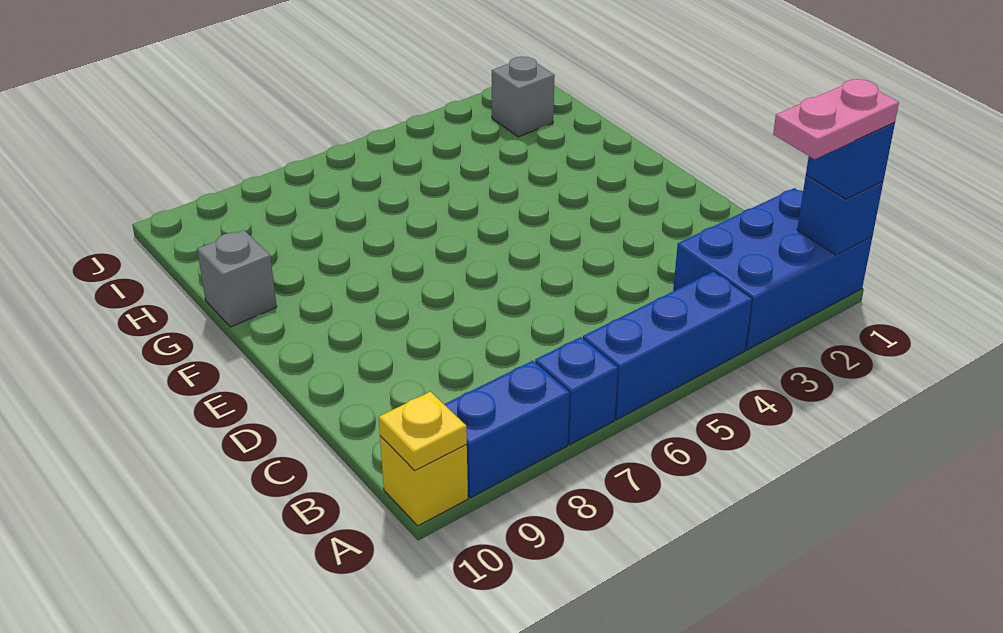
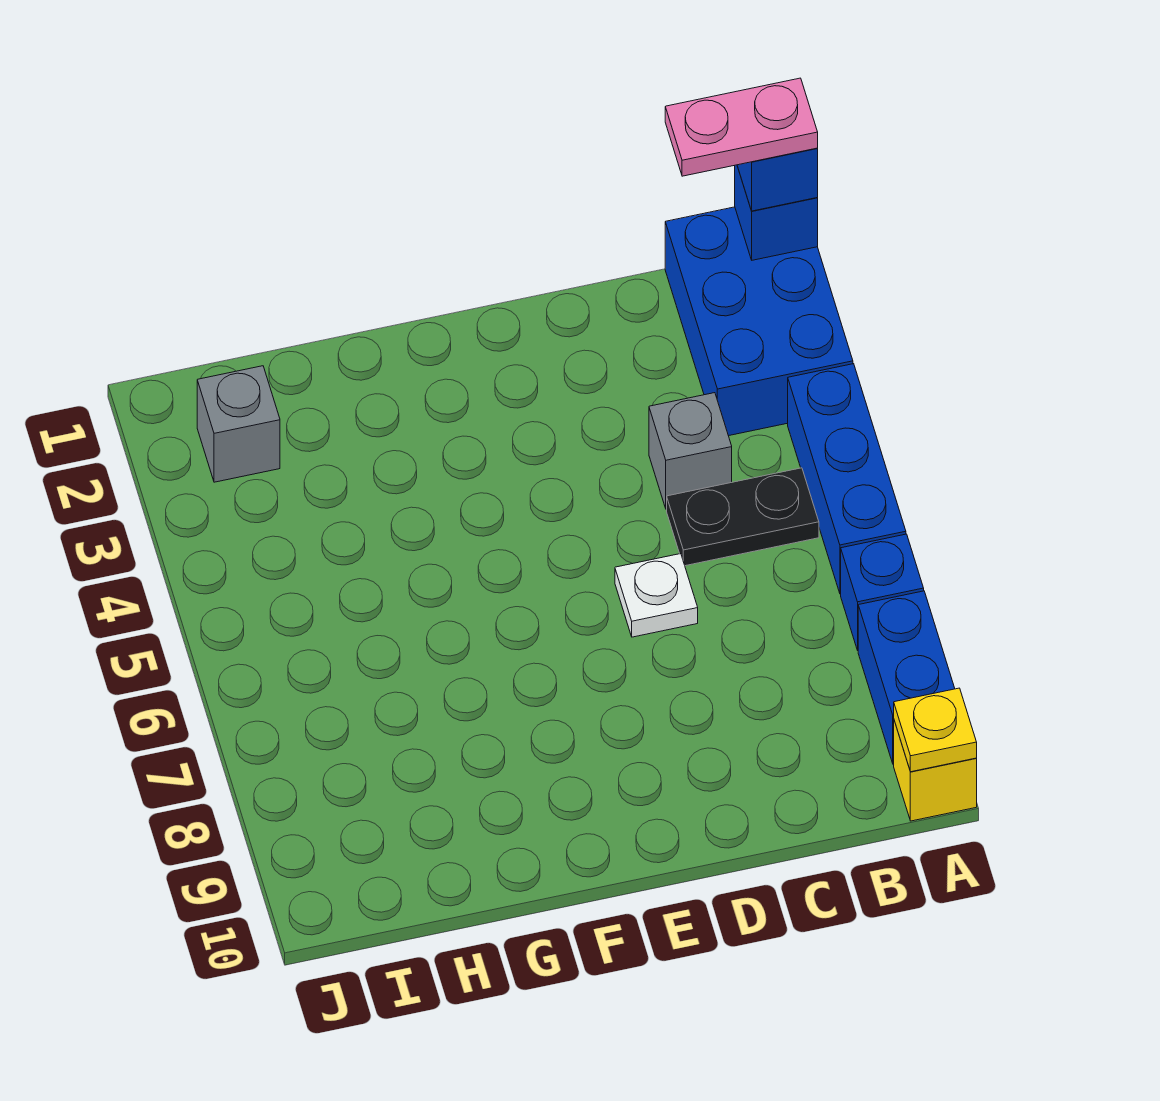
pink 1x2 plate [773,79,899,159] -> pink 1x2 plate turned to [665,78,818,176]
none -> black 1x2 plate [667,468,819,566]
none -> white 1x1 plate [615,554,698,637]
grey 1x1 brick [197,230,277,327] -> grey 1x1 brick moved to [649,393,732,509]

